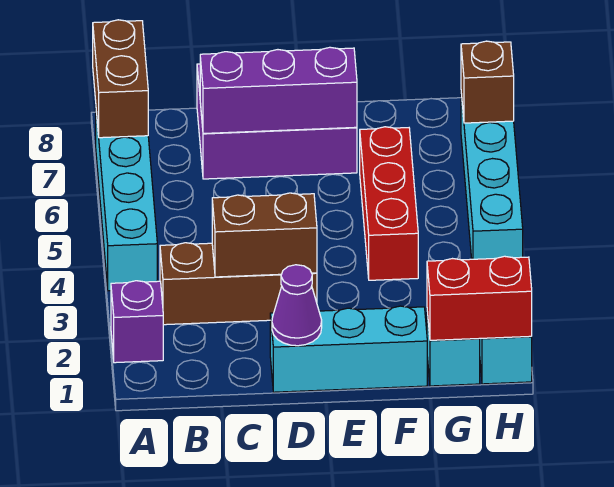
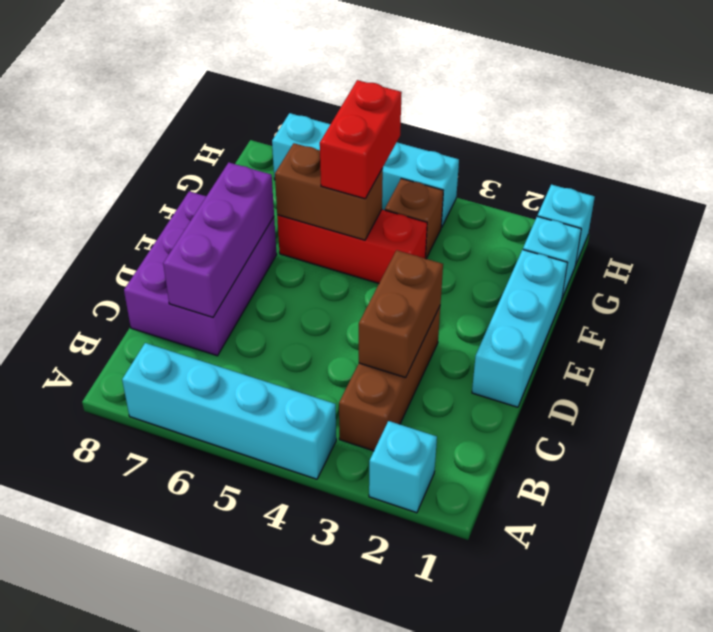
purple 1x1 brick [111,281,163,363] -> cyan 1x1 brick [369,421,437,513]
brown 1x2 brick [93,20,148,138] -> brown 1x2 brick moved to [275,143,383,240]
purple 1x1 cone [272,265,322,346] -> none
red 1x2 brick [427,256,532,340] -> red 1x2 brick moved to [320,80,402,199]
brown 1x1 brick [461,41,514,123] -> brown 1x1 brick moved to [385,179,443,259]

